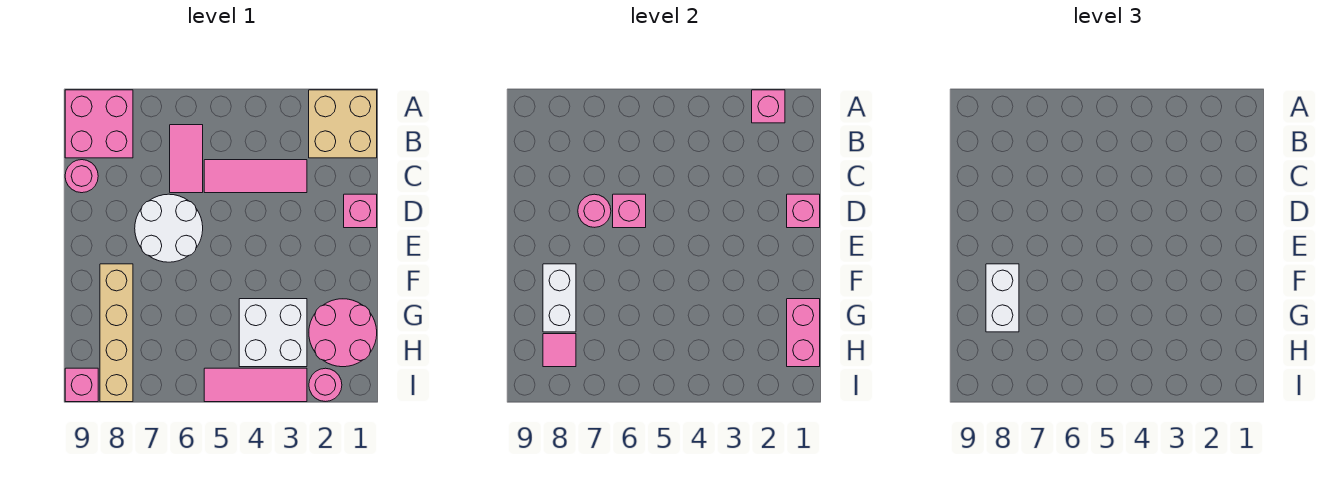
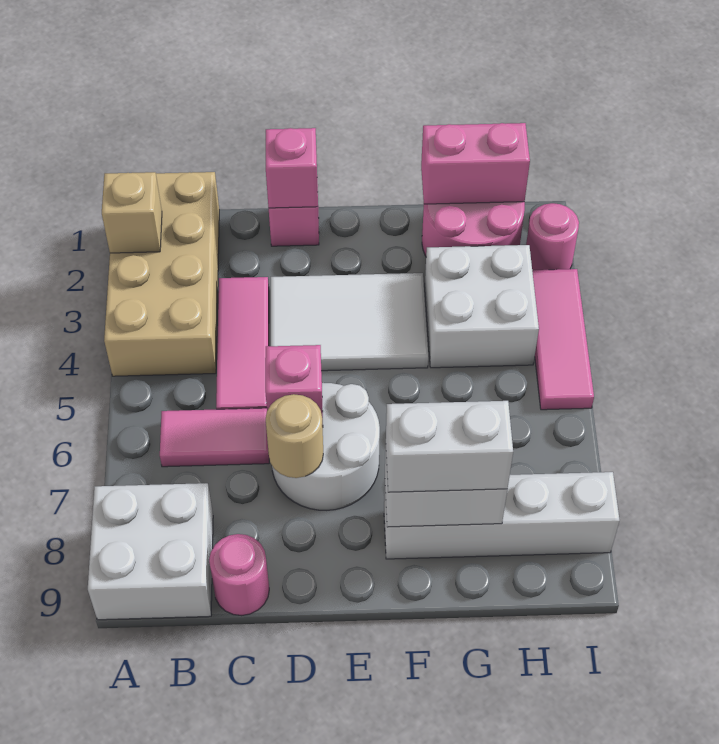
tan 2x2 brick [309,90,377,158] -> tan 2x4 brick [104,172,219,376]
pink 1x1 brick [752,90,785,123] -> tan 1x1 brick [102,172,162,253]
pink 2x2 brick [65,90,133,158] -> white 2x2 brick [88,483,213,620]
none -> white 2x3 tile [271,273,428,371]
pink 1x1 round brick [578,194,611,227] -> tan 1x1 round brick [266,394,323,478]
tan 1x4 brick [100,264,133,402] -> white 1x4 brick [384,472,620,559]
pink 1x1 tile [543,334,576,367] -> none
pink 1x1 brick [65,368,98,402] -> none

